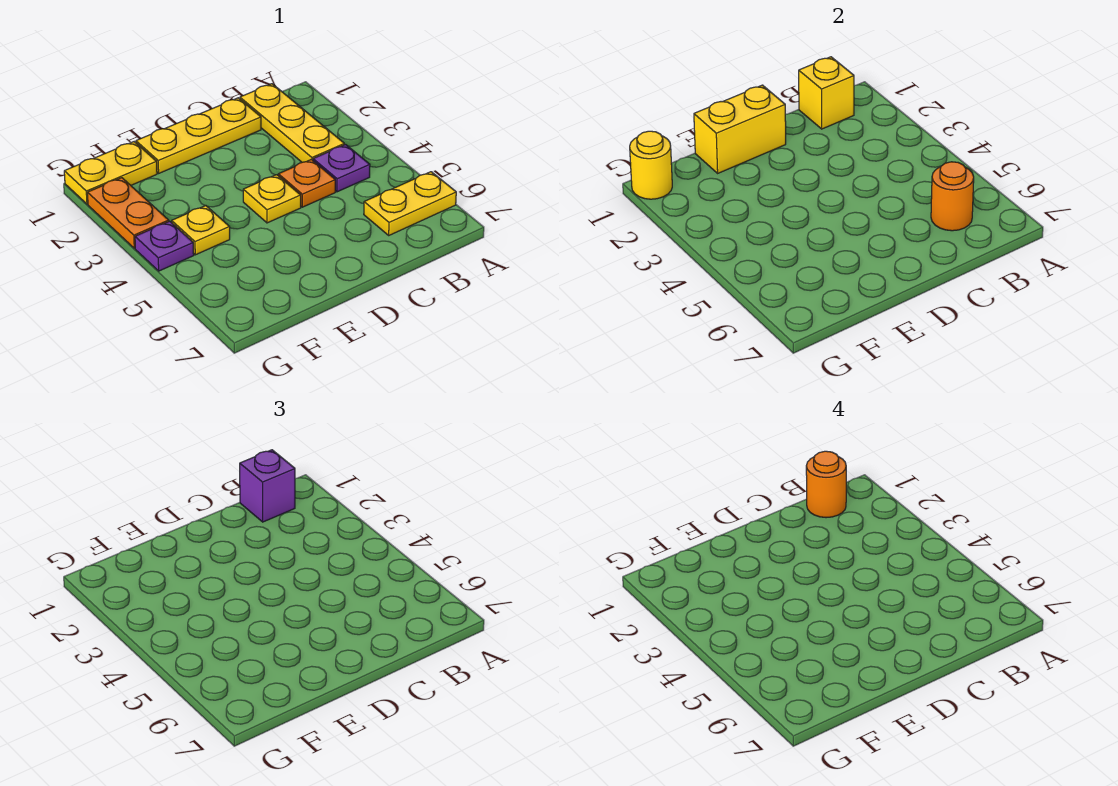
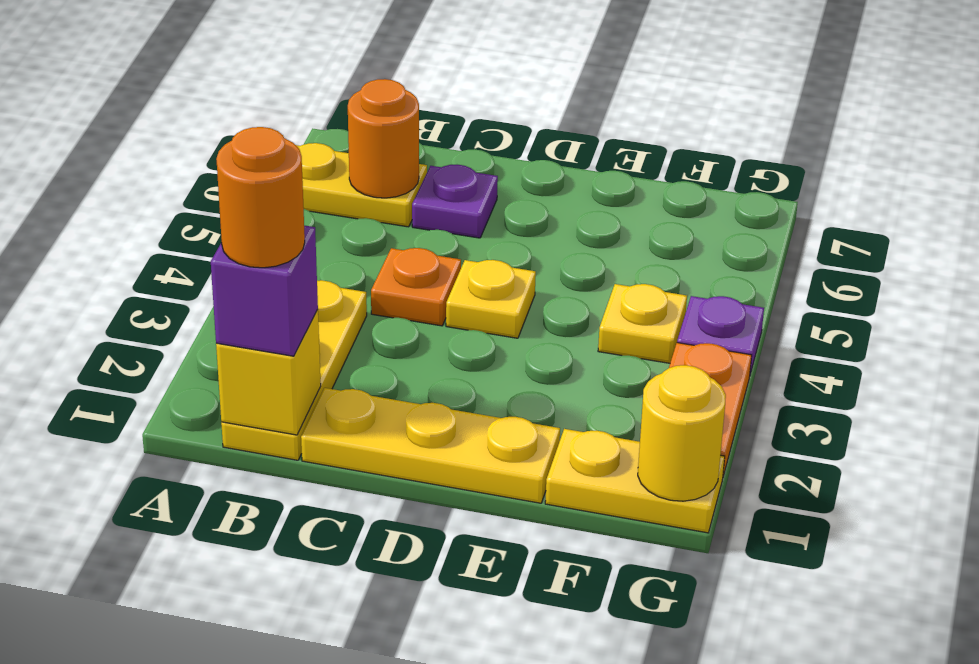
purple 1x1 plate [313,145,370,192] -> purple 1x1 plate moved to [412,165,498,238]
yellow 1x2 brick [694,85,786,173] -> none

